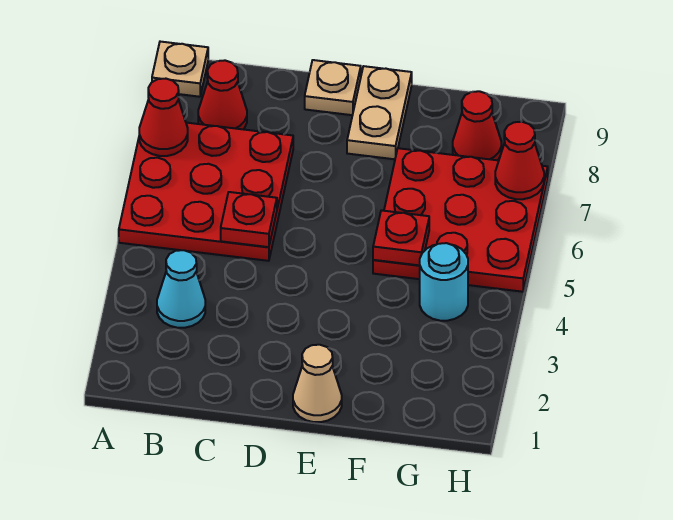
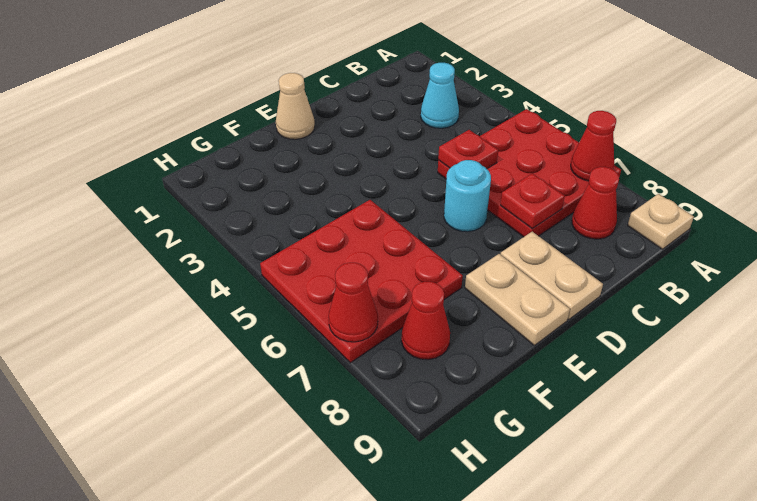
tan 1x1 plate [305,60,361,115] -> tan 1x2 plate [500,232,603,320]
red 1x1 plate [373,210,429,265] -> red 1x1 plate moved to [500,173,565,229]
cyan 1x1 round brick [420,243,468,321] -> cyan 1x1 round brick moved to [444,160,491,232]

